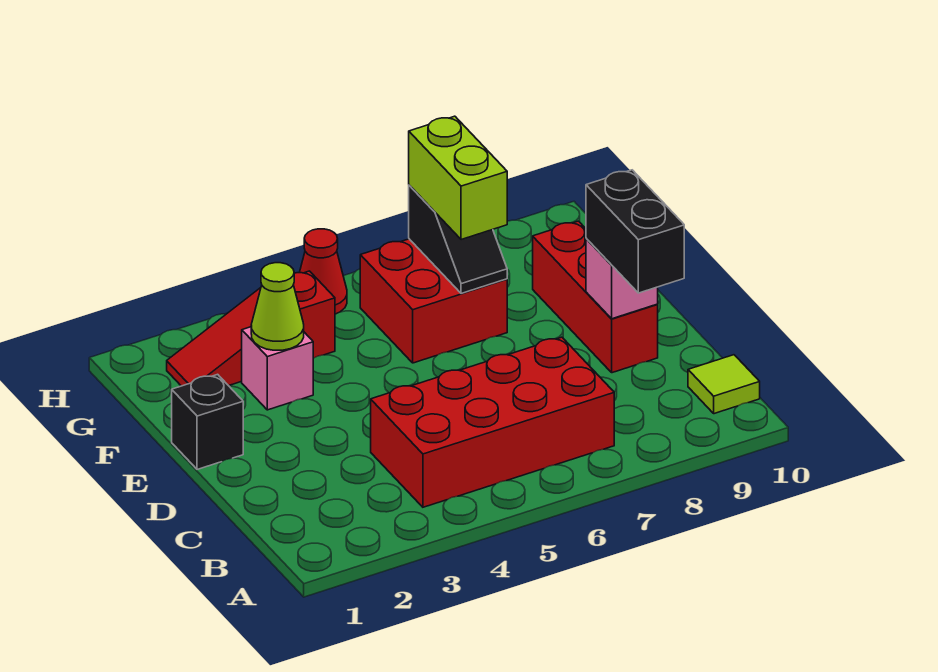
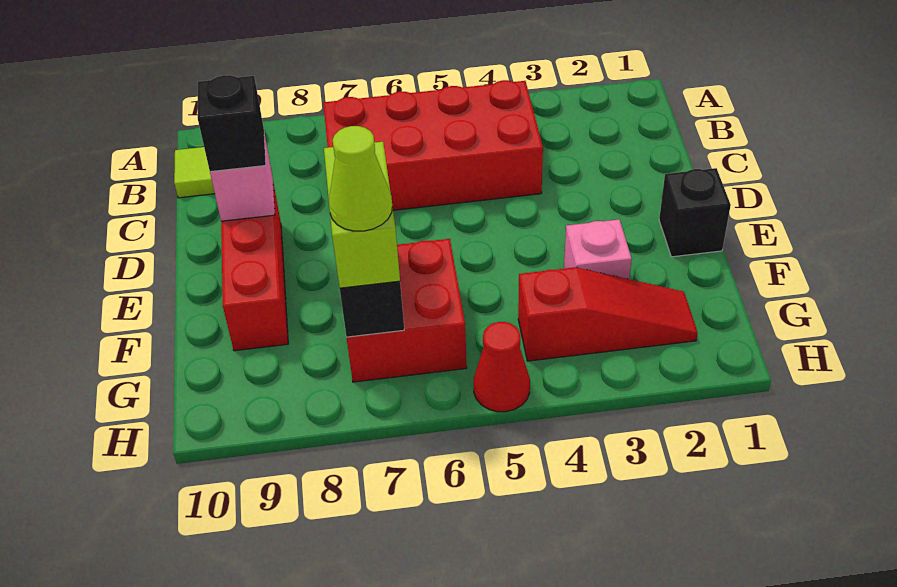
black 1x2 brick [586,170,684,293] -> black 1x1 brick [198,75,266,172]
lime 1x1 cone [251,263,304,350] -> lime 1x1 cone moved to [329,126,392,231]

